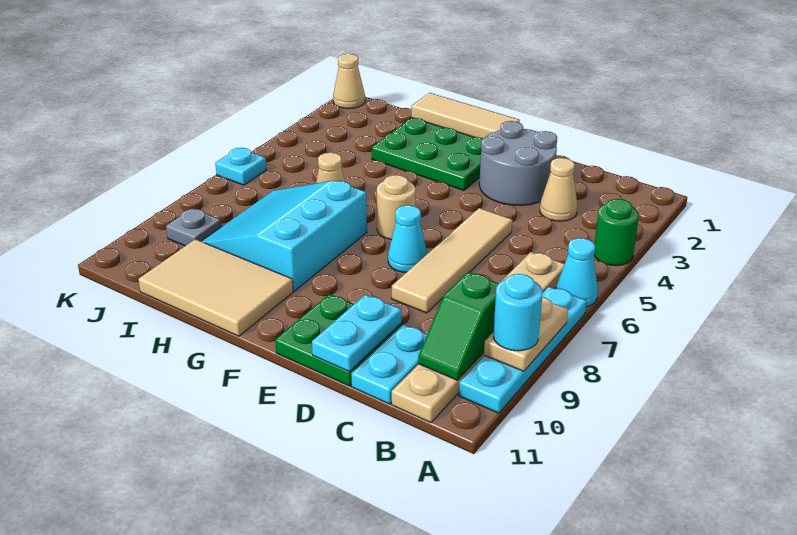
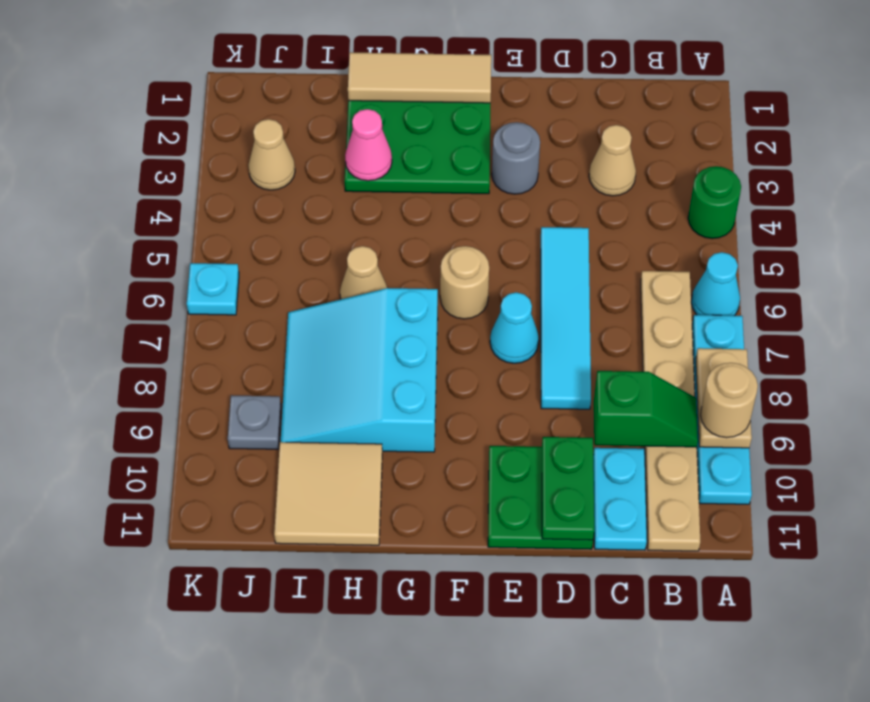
cyan 1x1 round brick [493,274,543,351] -> tan 1x1 round brick [700,363,758,438]
green 1x2 slope [418,272,499,380] -> green 1x2 slope turned to [594,371,698,447]
grey 2x2 round brick [479,121,557,205] -> grey 1x1 round brick [492,122,540,194]
tan 1x4 tile [392,208,512,313] -> cyan 1x4 tile [541,227,591,409]
cyan 1x2 plate [312,294,401,371] -> green 1x2 plate [542,437,594,540]
tan 2x3 tile [138,239,293,336] -> tan 2x2 tile [274,442,382,545]
none -> pink 1x1 cone [345,109,392,181]
tan 1x1 cone [333,54,365,109] -> tan 1x1 cone moved to [248,119,295,190]

